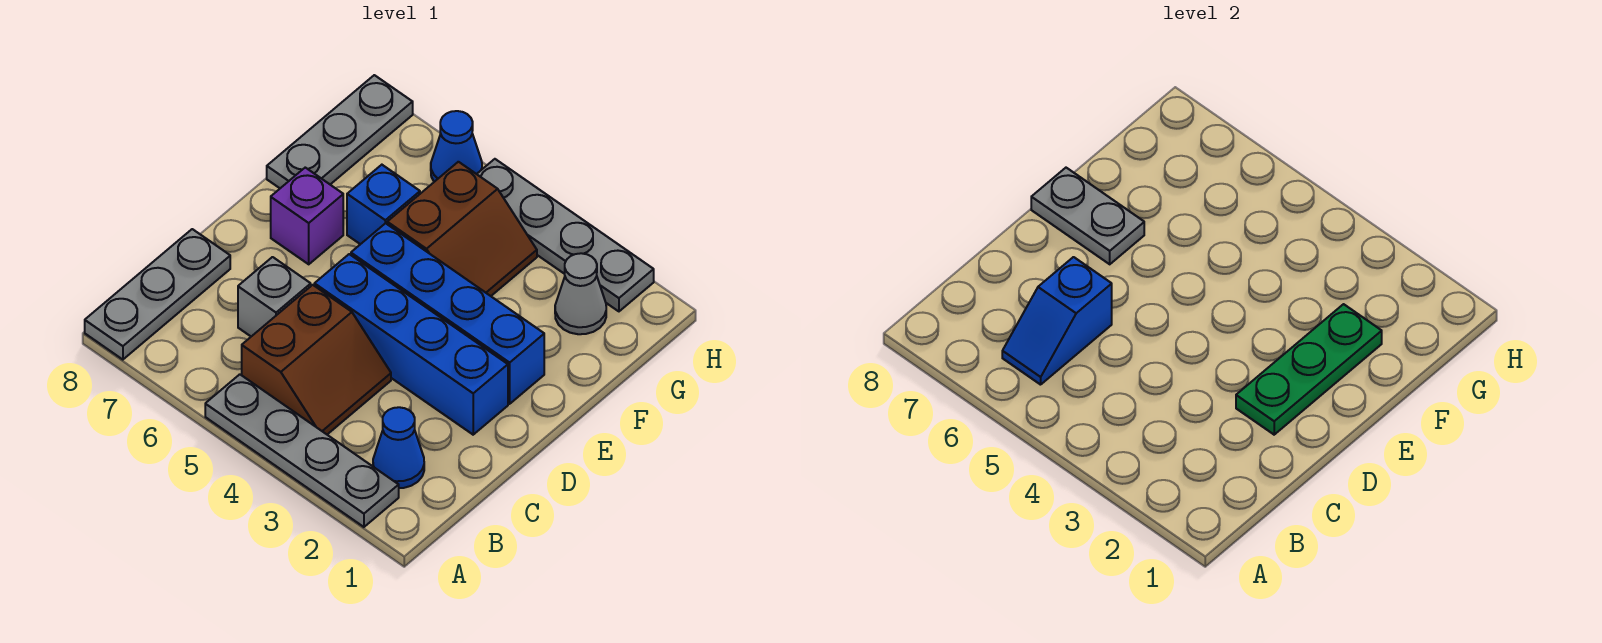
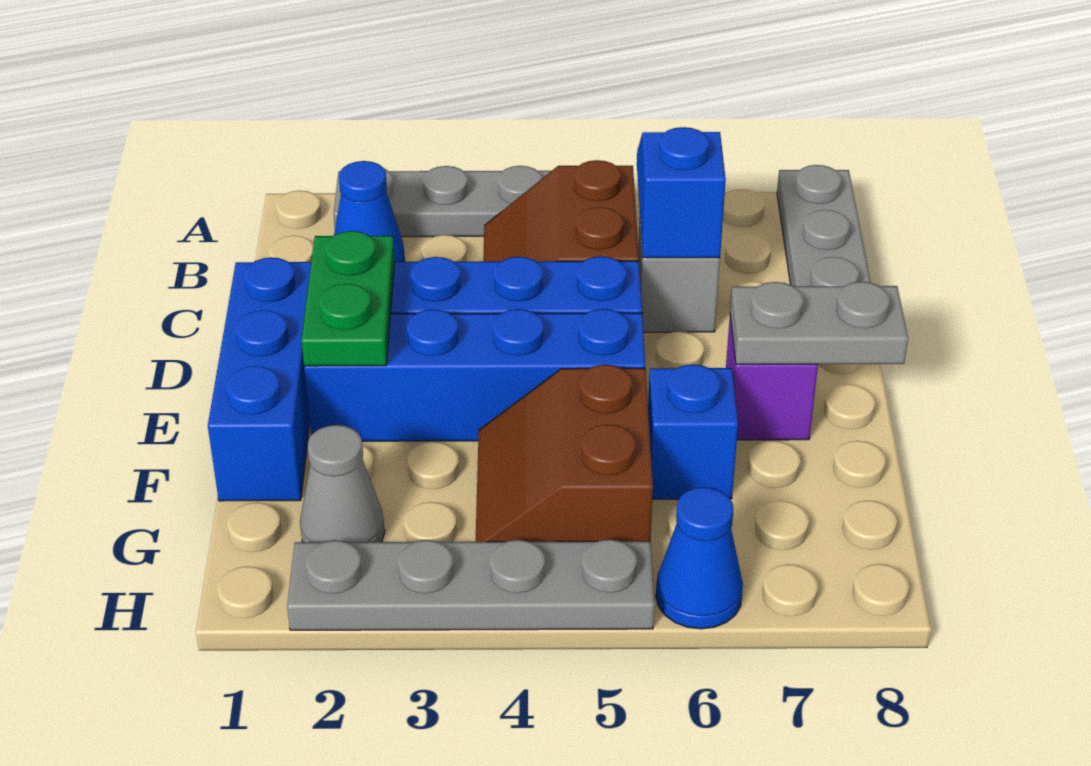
none -> blue 1x3 brick [208,257,311,501]
green 1x3 plate [1236,304,1382,435] -> green 1x2 plate [302,231,395,366]
grey 1x3 plate [267,75,413,188] -> none

